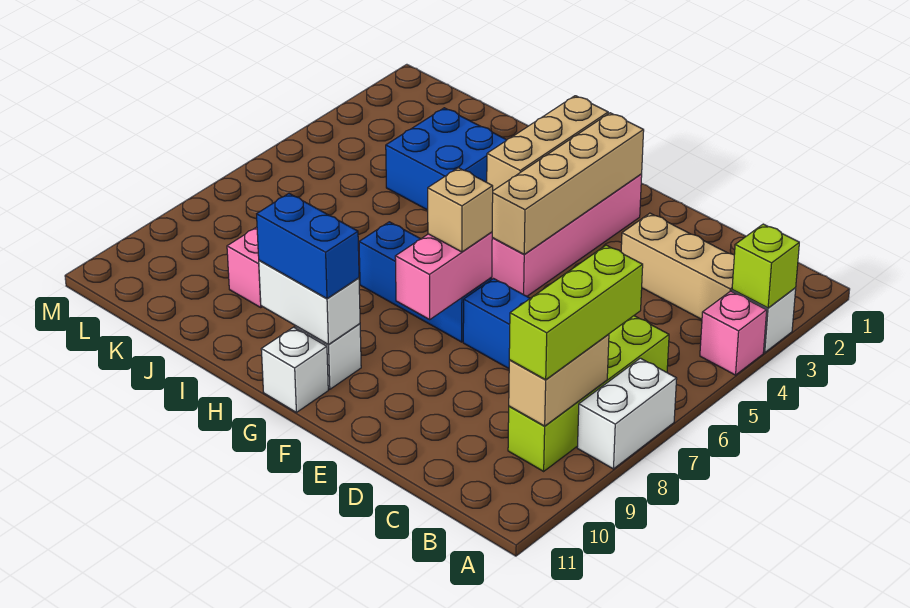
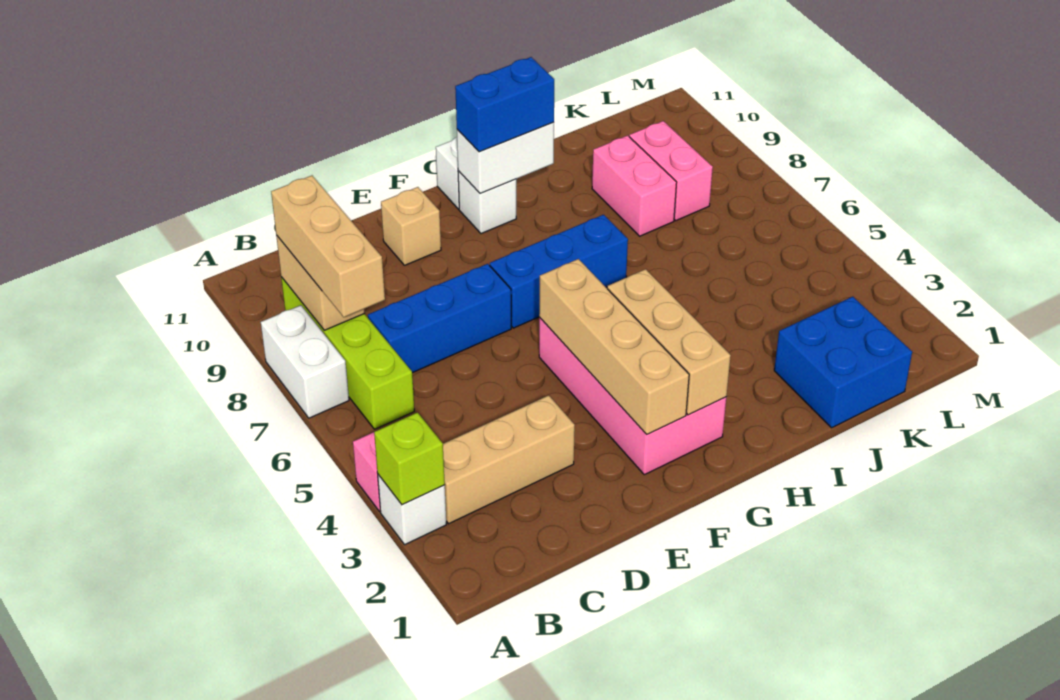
lime 1x3 brick [509,245,643,380] -> tan 1x3 brick [271,176,385,317]
pink 1x2 brick [395,232,492,319] -> pink 1x2 brick moved to [629,121,713,220]
tan 1x1 brick [428,168,493,252] -> tan 1x1 brick moved to [381,187,441,265]
blue 2x2 brick [386,108,506,210] -> blue 2x2 brick moved to [774,297,912,428]

